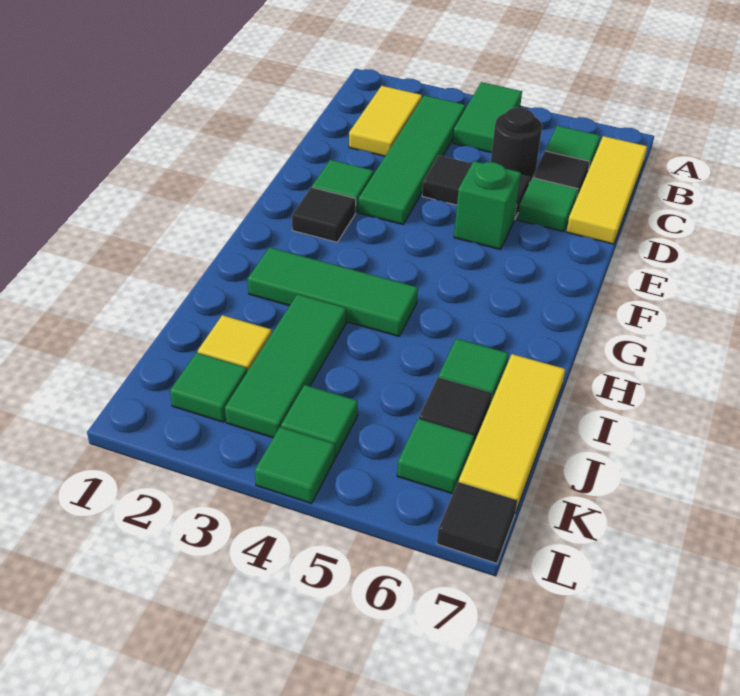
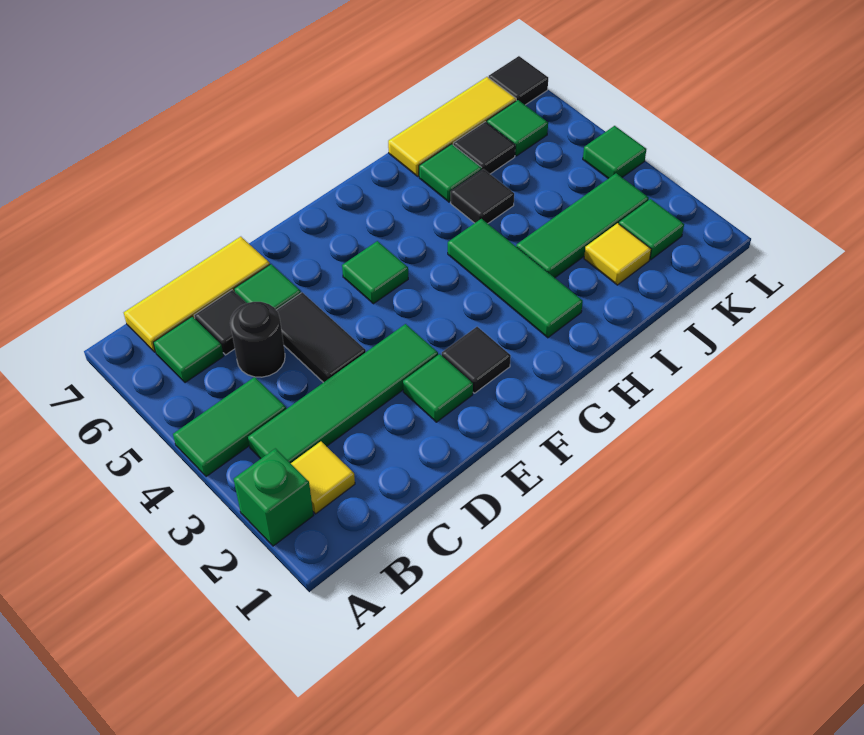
yellow 1x2 tile [349,86,422,156] -> yellow 1x1 tile [291,442,355,514]
green 1x1 brick [454,161,521,250] -> green 1x1 brick moved to [234,448,314,546]
none -> black 1x1 tile [451,169,514,223]
green 1x1 tile [281,385,358,457] -> green 1x1 tile moved to [342,241,408,304]

